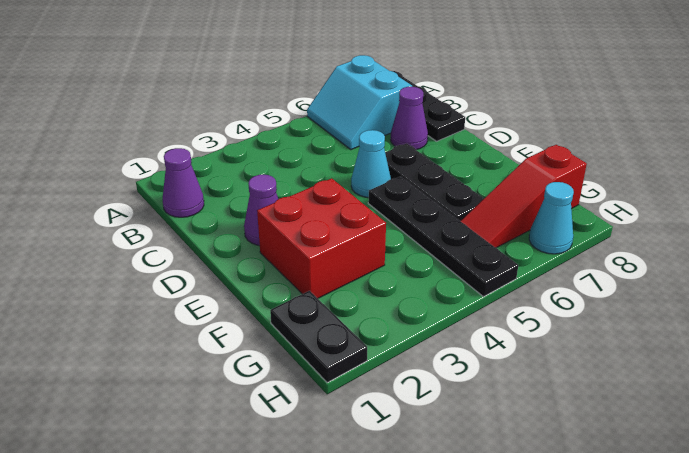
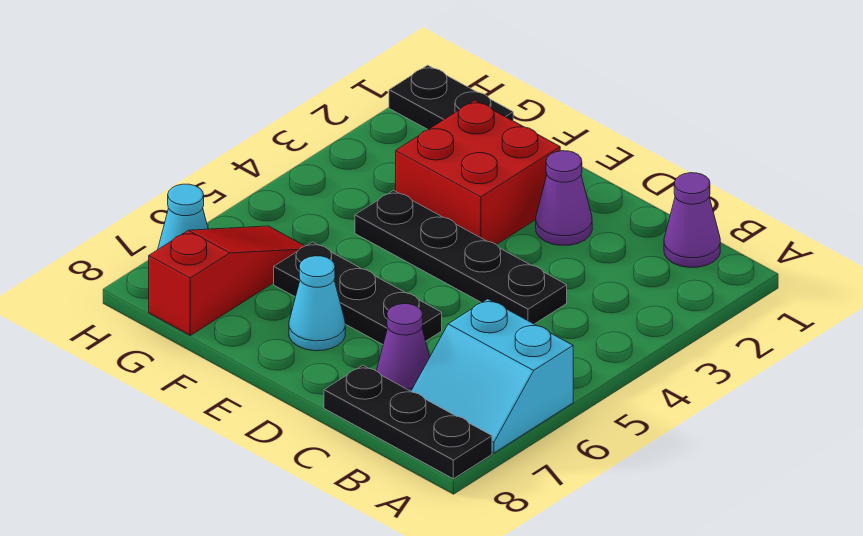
cyan 2x2 slope [307,55,412,150] -> cyan 2x2 slope turned to [411,299,573,453]
cyan 1x1 cone [351,130,391,198] -> cyan 1x1 cone moved to [289,256,345,351]
black 1x4 plate [368,176,518,297] -> black 1x4 plate moved to [355,190,567,324]

